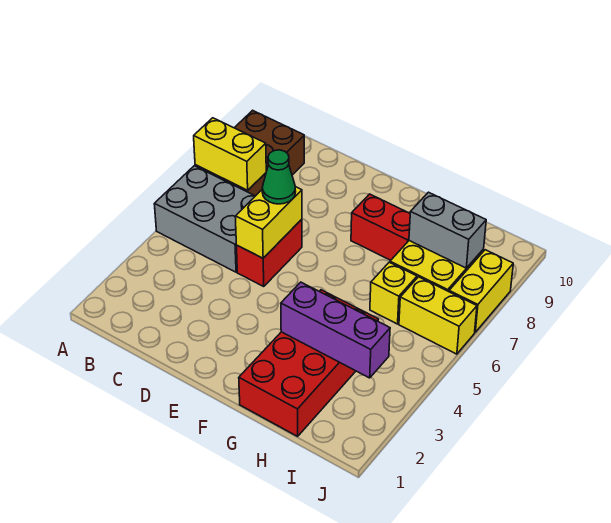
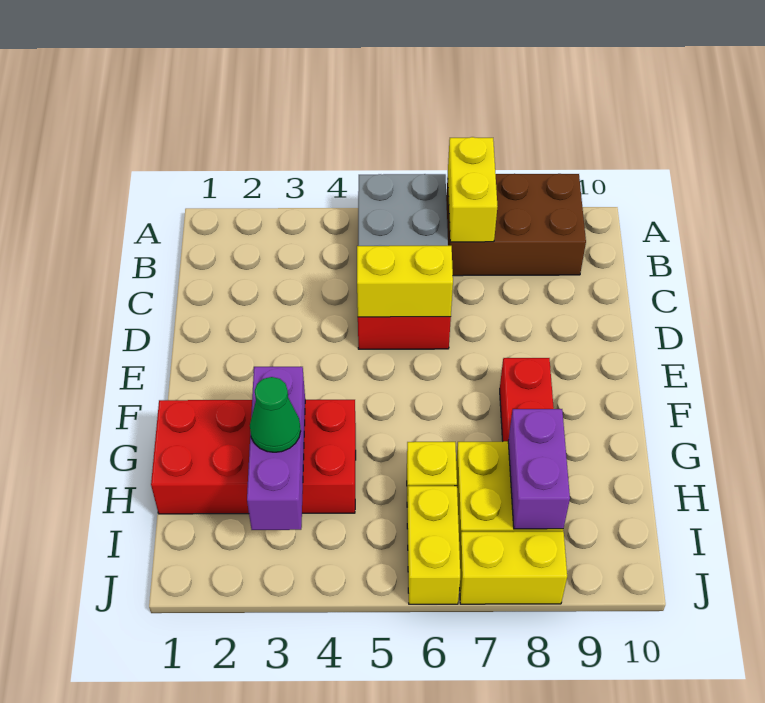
green 1x1 cone [262,150,296,204] -> green 1x1 cone moved to [250,377,301,452]
grey 1x2 brick [409,192,486,268] -> purple 1x2 brick [508,409,570,529]

